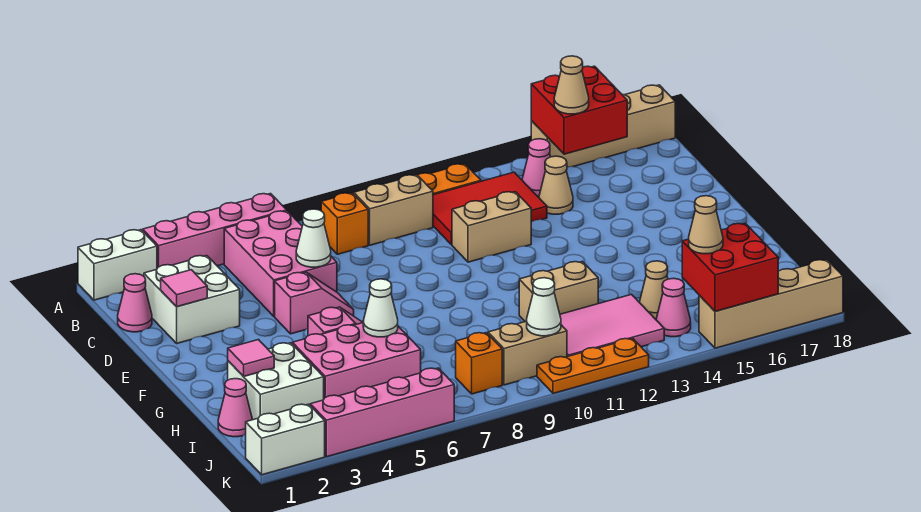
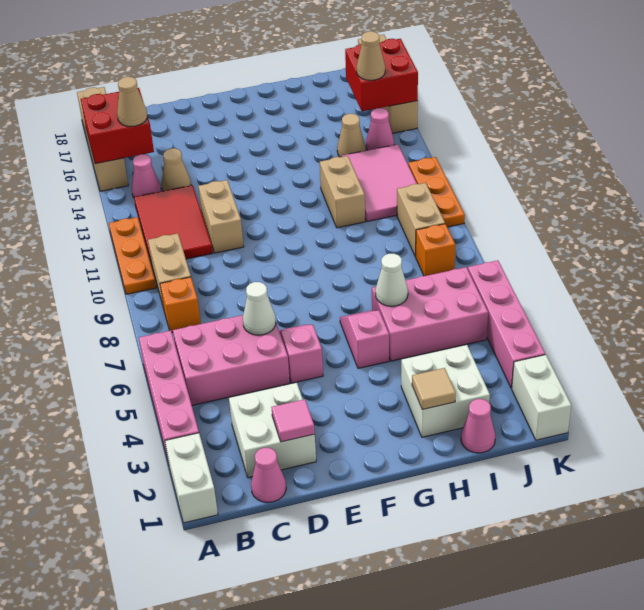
pink 1x1 tile [228,340,274,376] -> tan 1x1 tile [412,368,456,409]
pink 2x3 brick [292,323,421,398] -> pink 2x3 brick turned to [372,267,488,361]
white 1x1 cone [527,278,561,336] -> none

